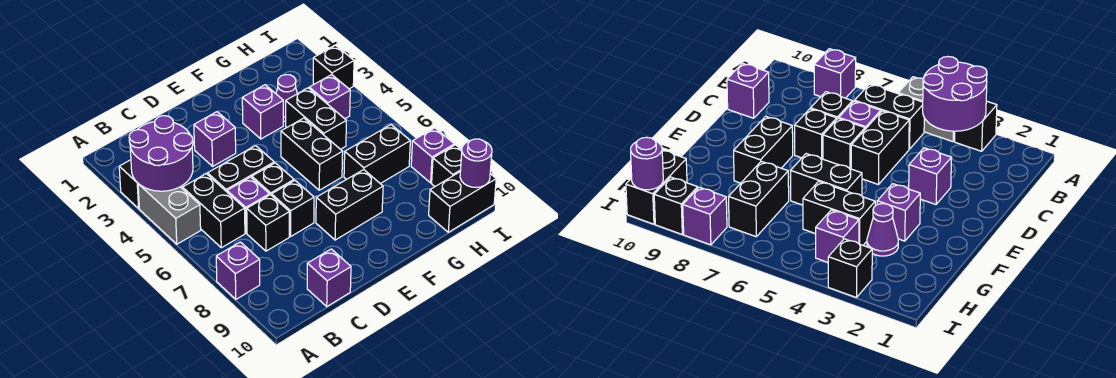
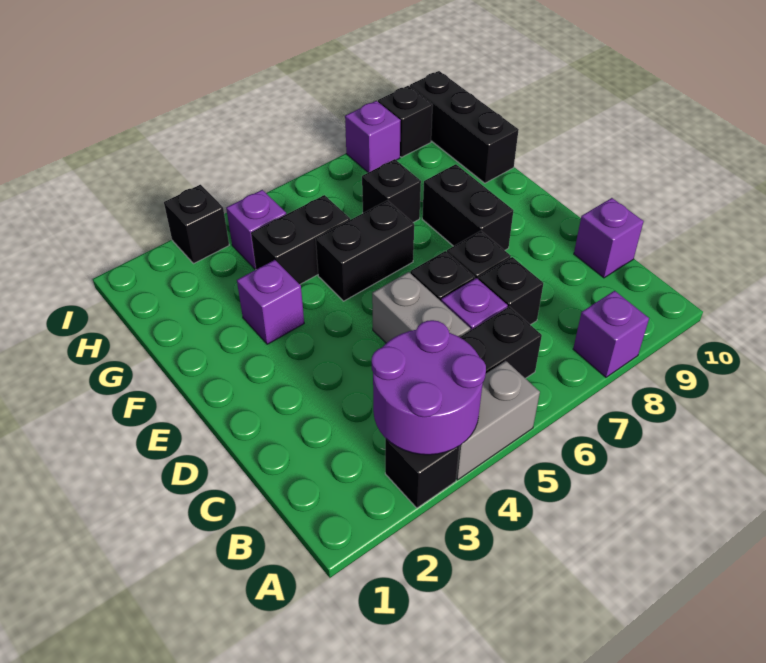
black 1x2 brick [208,146,274,192] -> grey 1x2 brick [372,272,470,343]
purple 1x1 brick [194,112,236,166] -> none
purple 1x1 cone [276,75,297,121] -> none
black 1x2 brick [344,125,410,184] -> black 1x1 brick [362,159,421,222]
black 1x2 brick [429,172,496,232] -> black 1x3 brick [410,71,519,183]
purple 1x1 round brick [460,139,492,188] -> none

